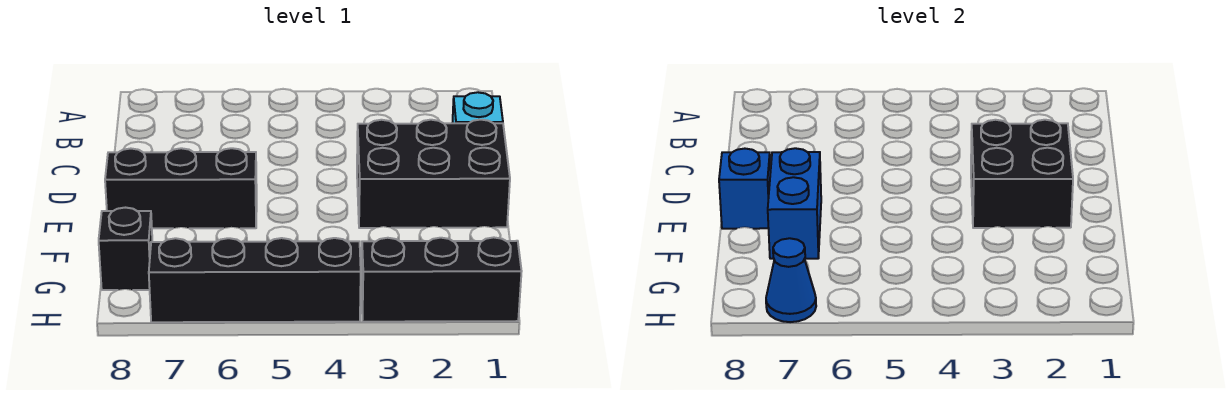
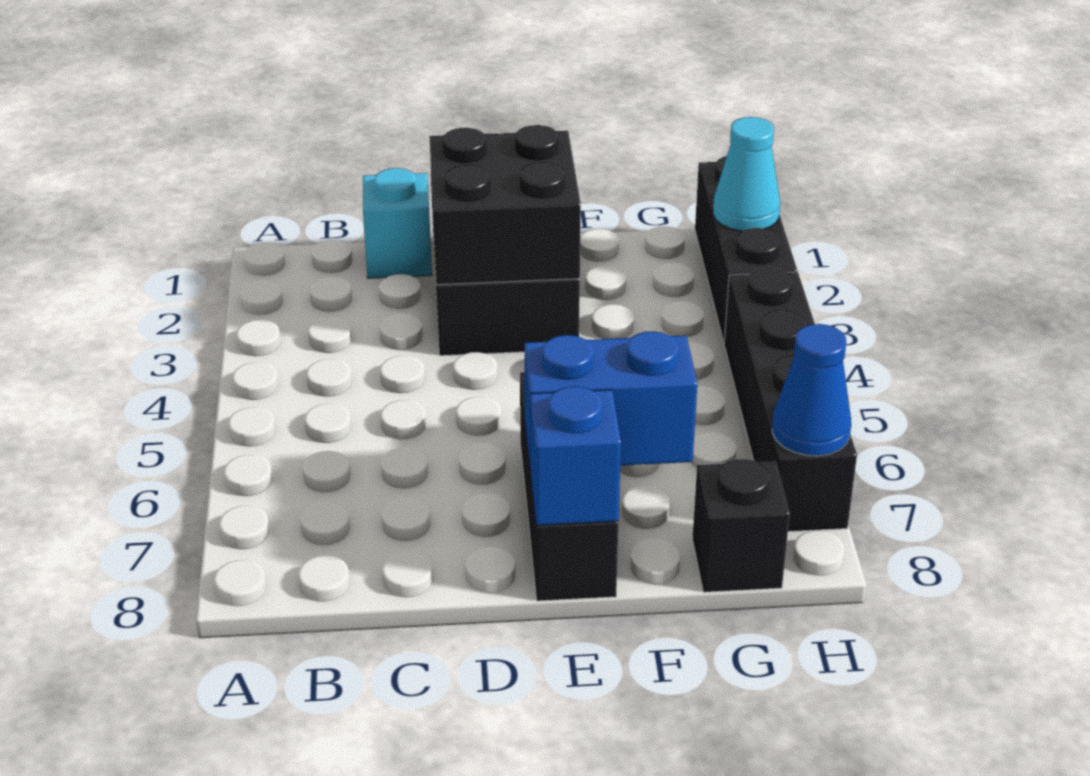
none -> cyan 1x1 cone [713,117,780,231]

